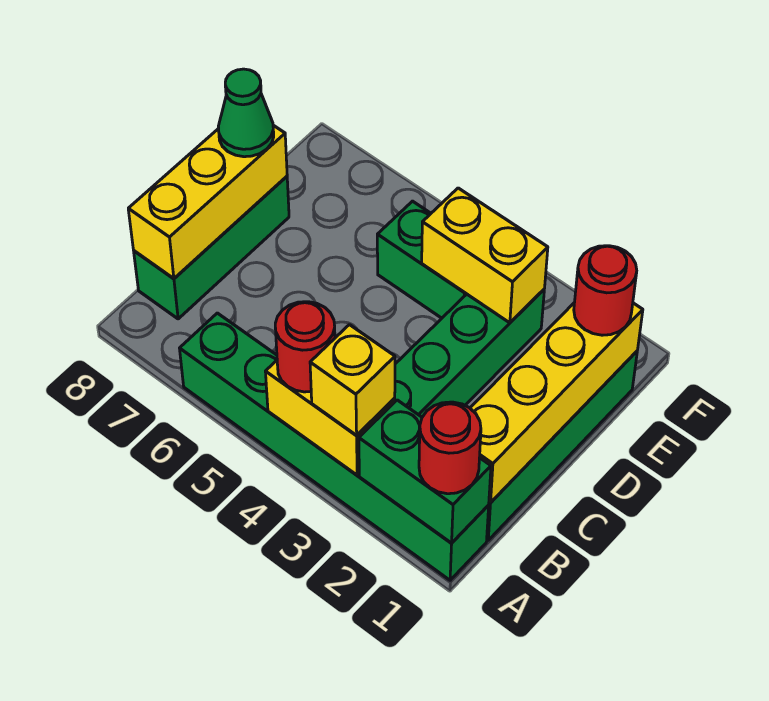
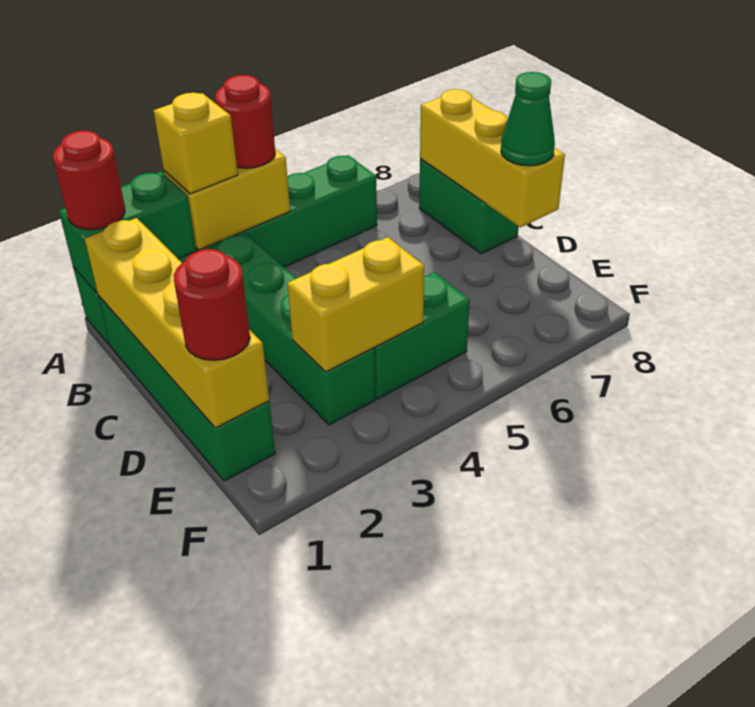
green 1x3 brick [134,176,289,319] -> green 1x2 brick [419,159,518,254]

